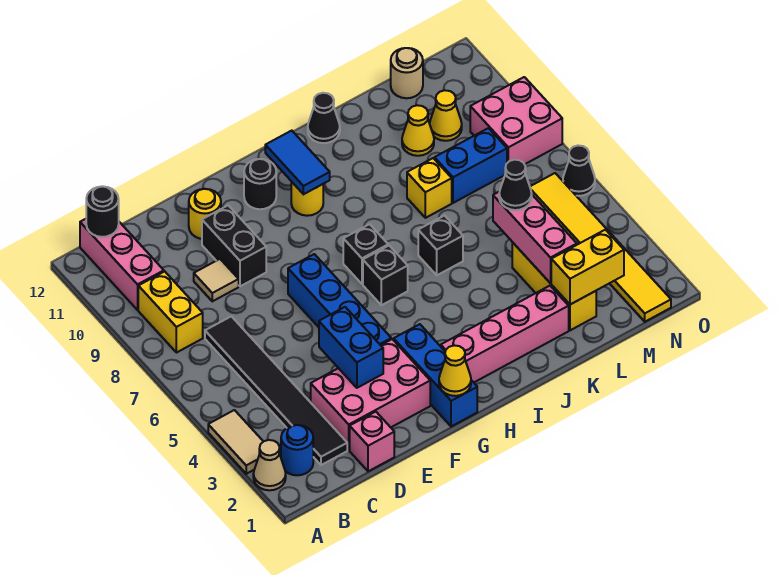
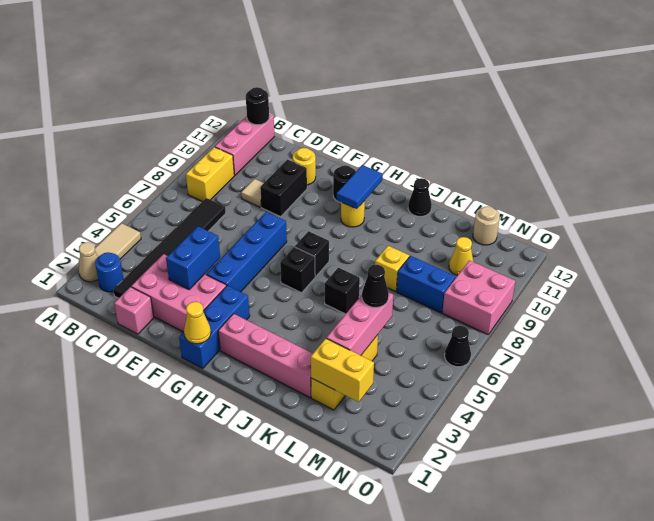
yellow 1x1 cone [402,105,434,156] -> none
yellow 1x6 tile [530,173,671,322] -> none

